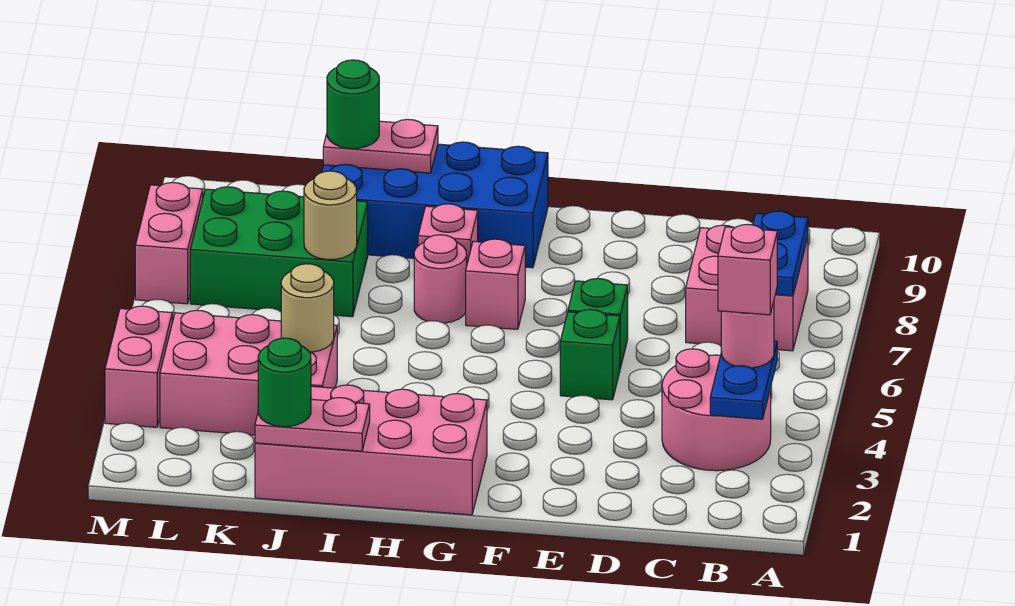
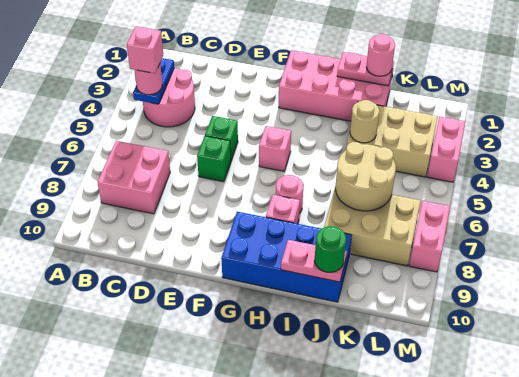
blue 1x2 plate [753,211,808,296] -> none
pink 1x1 brick [466,239,525,329] -> pink 1x1 brick moved to [259,126,291,171]
green 1x1 round brick [258,338,311,427] -> pink 1x1 round brick [366,34,395,76]
pink 2x3 brick [160,310,337,435] -> tan 2x3 brick [347,105,438,177]
green 2x3 brick [190,187,368,317] -> tan 2x3 brick [324,186,421,266]
tan 1x1 round brick [304,171,357,259] -> tan 2x2 round brick [336,142,396,211]

